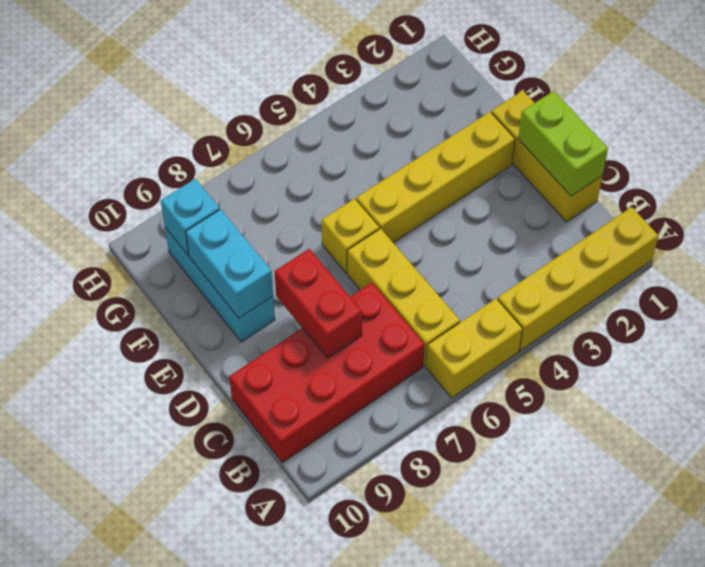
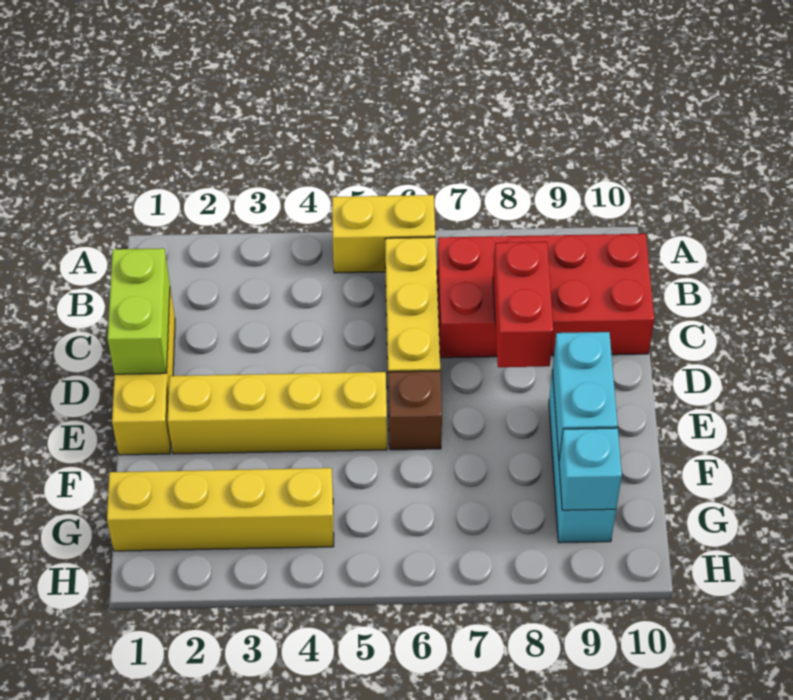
yellow 1x4 brick [498,207,659,350] -> yellow 1x4 brick moved to [107,468,334,551]
yellow 1x1 brick [322,199,379,273] -> brown 1x1 brick [388,371,442,450]

